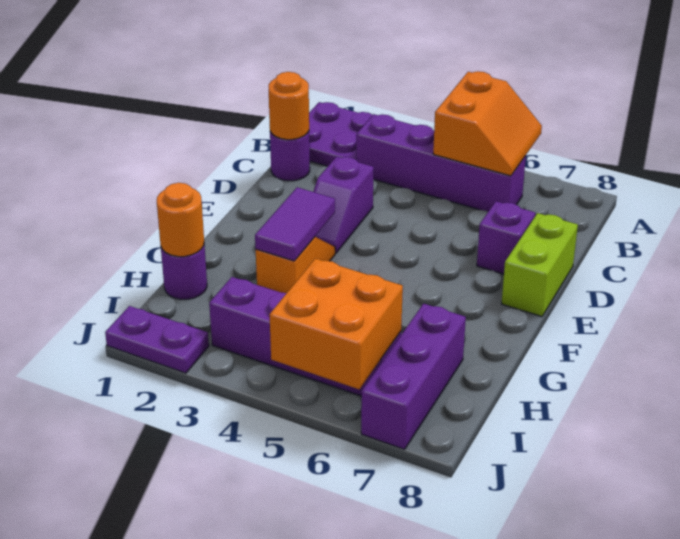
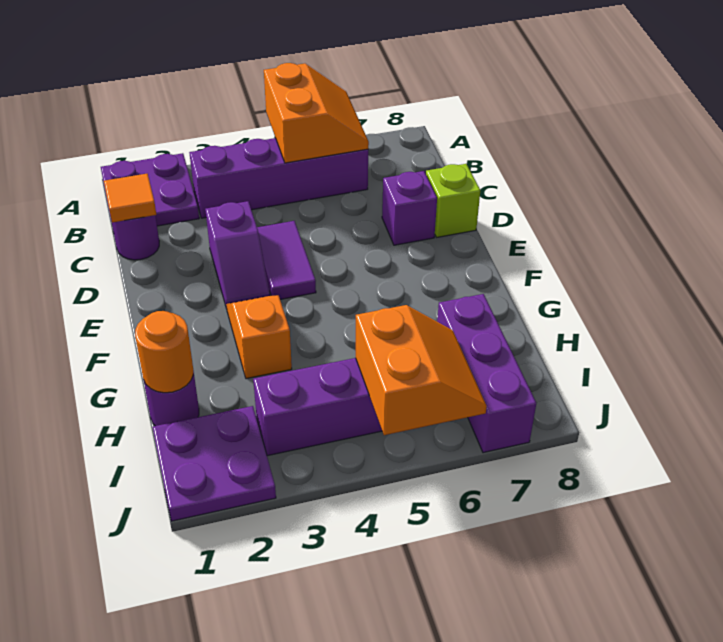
orange 1x1 round brick [269,72,309,140] -> orange 1x1 tile [104,174,156,223]
lime 1x2 brick [502,213,578,316] -> lime 1x1 brick [426,164,480,237]
purple 1x2 tile [255,187,335,261] -> purple 1x2 tile moved to [257,221,316,300]
orange 2x2 brick [270,258,403,389] -> orange 2x2 slope [356,305,487,435]
purple 1x2 plate [105,306,209,373] -> purple 2x2 plate [153,406,276,521]

